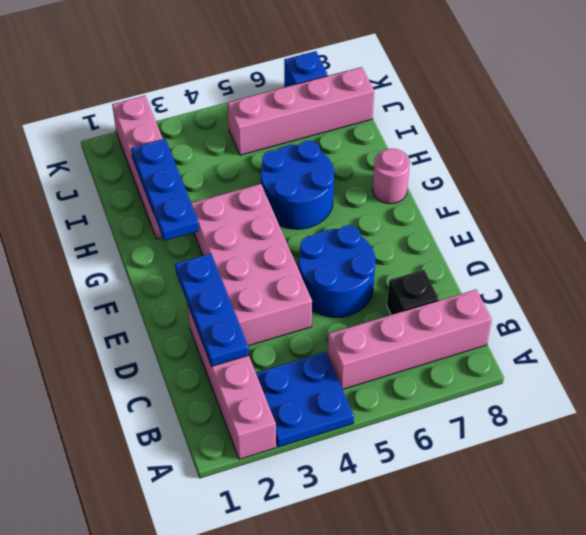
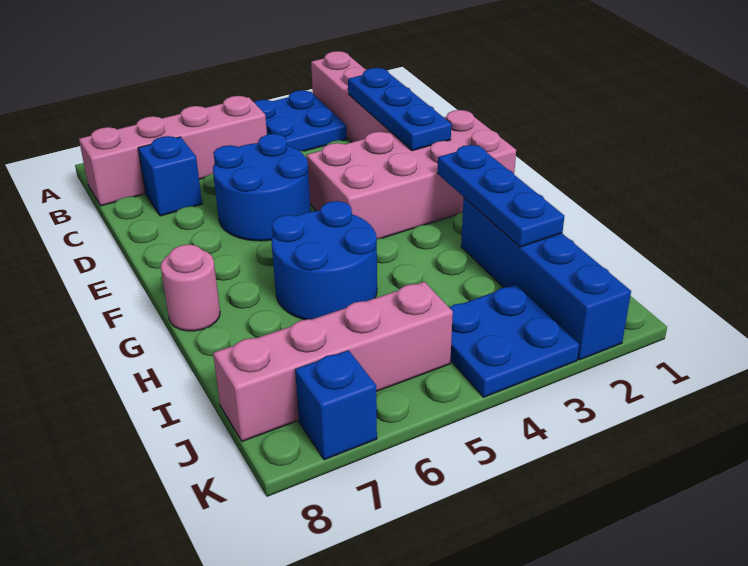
black 1x1 brick [387,270,439,315] -> blue 1x1 brick [138,136,202,216]
pink 2x4 brick [191,184,312,346] -> pink 2x4 brick turned to [306,110,516,239]
pink 1x4 brick [112,96,163,239] -> blue 1x4 brick [461,198,631,360]
none -> blue 2x2 plate [449,285,579,397]

